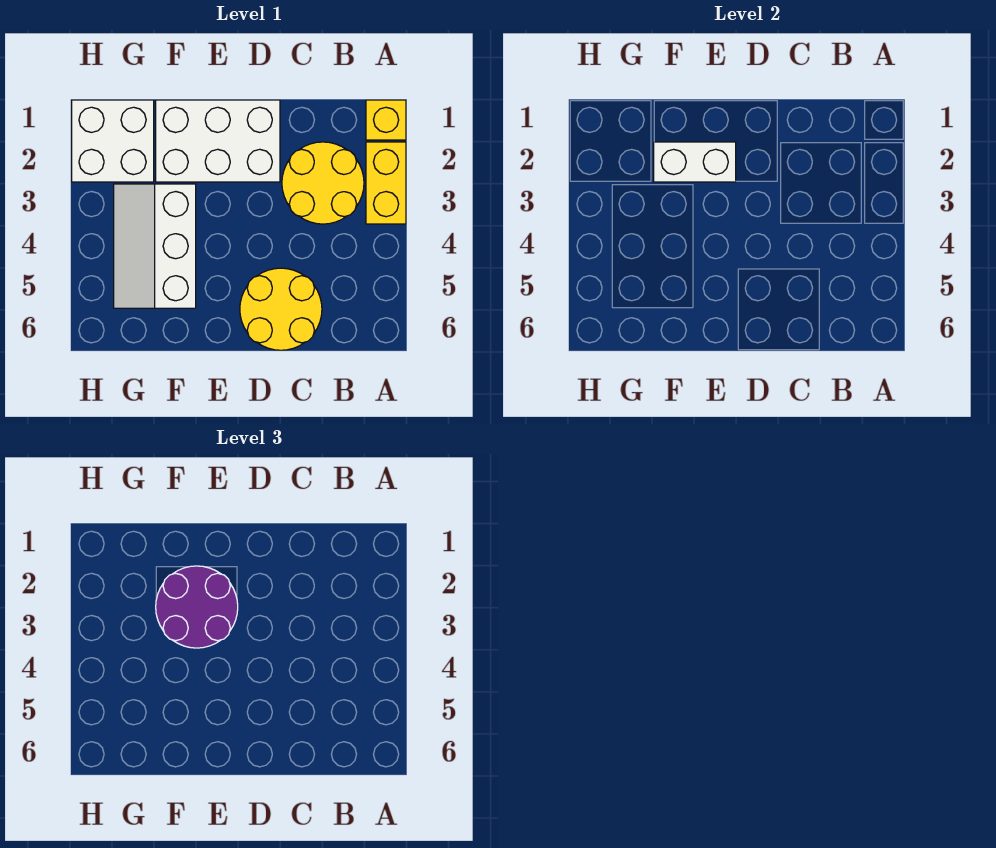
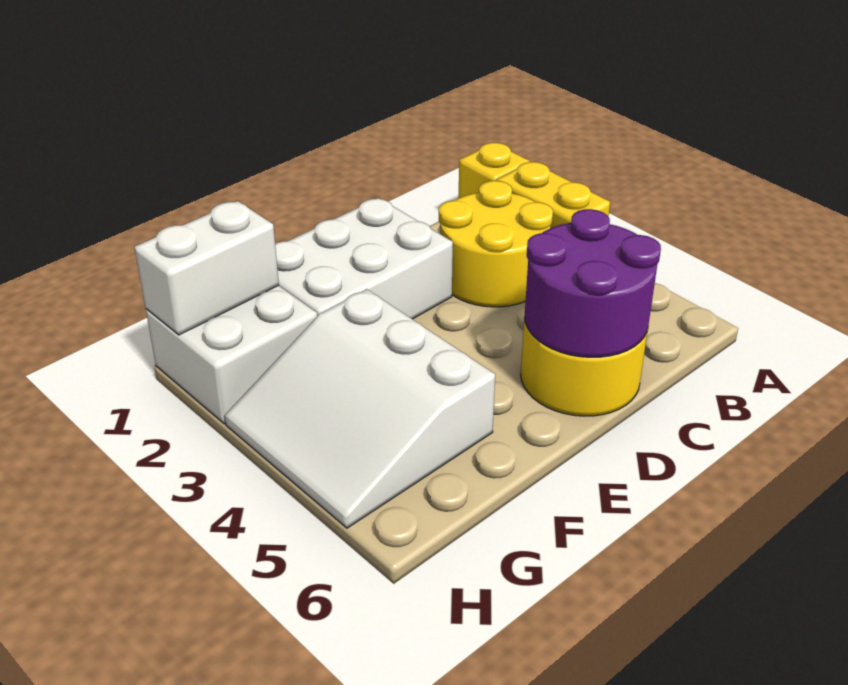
white 1x2 brick [654,142,736,182] -> white 1x2 brick moved to [134,201,279,335]
purple 2x2 round brick [156,566,238,648] -> purple 2x2 round brick moved to [524,209,661,357]
white 2x3 slope [114,184,196,308] -> white 3x3 slope [225,289,495,528]

